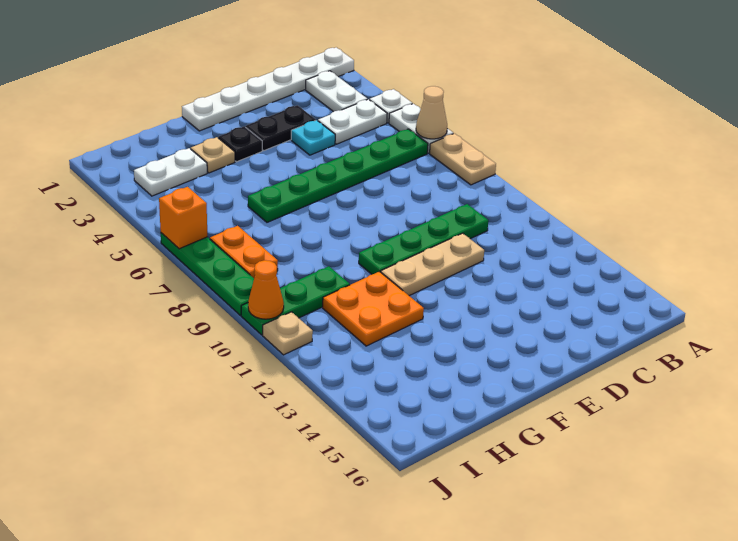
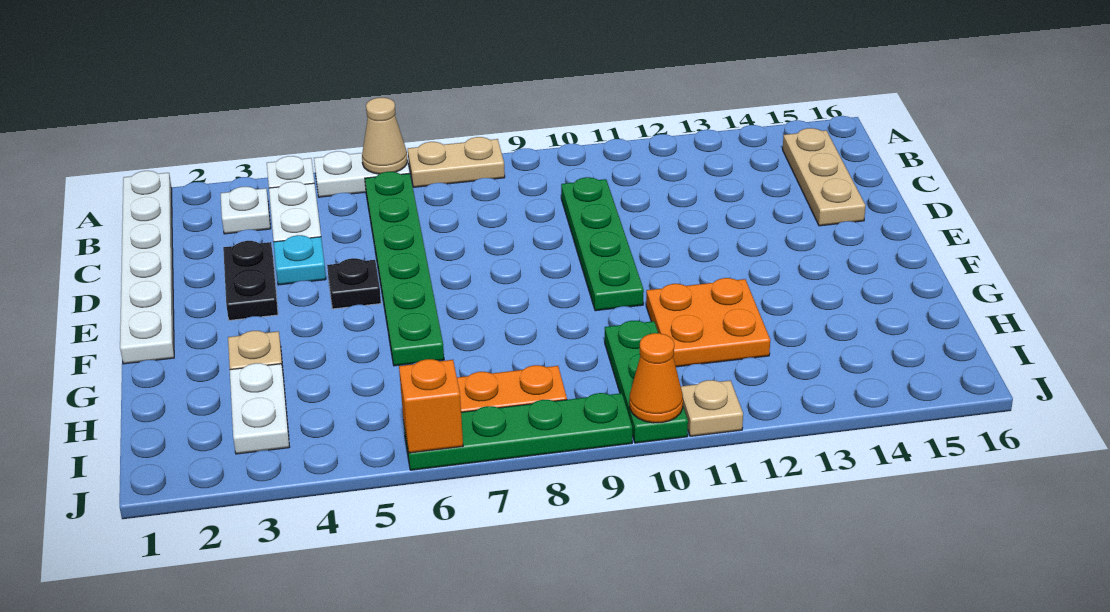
white 1x2 plate [306,71,367,112] -> white 1x1 plate [220,187,271,234]
tan 1x3 plate [381,233,484,296] -> tan 1x3 plate moved to [783,128,866,226]
black 1x1 plate [218,126,262,162] -> black 1x1 plate moved to [327,258,381,309]

